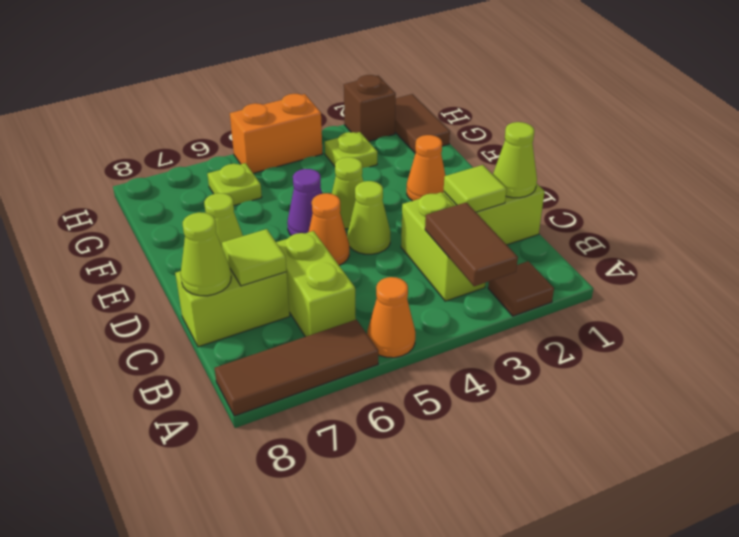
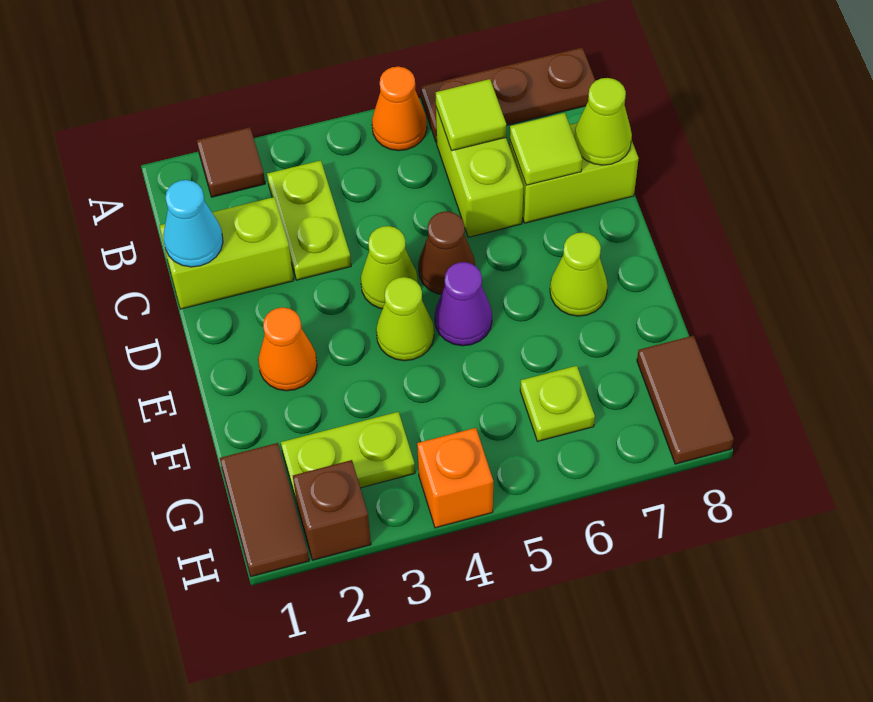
brown 1x2 tile [425,202,518,286] -> brown 1x2 tile moved to [637,336,734,464]
brown 1x3 tile [215,320,378,416] -> brown 1x3 plate [421,47,596,142]
lime 1x2 brick [401,192,485,301] -> lime 1x2 plate [267,161,351,280]
lime 1x1 cone [493,122,537,198] -> cyan 1x1 cone [163,180,223,267]
lime 1x1 tile [444,165,507,212] -> lime 1x1 tile moved to [436,79,506,151]
orange 1x1 cone [309,193,349,265] -> brown 1x1 cone [418,211,475,294]
lime 1x1 plate [325,132,377,168] -> lime 1x2 plate [281,412,415,503]
orange 1x2 brick [230,94,322,173] -> orange 1x1 brick [417,428,493,528]

